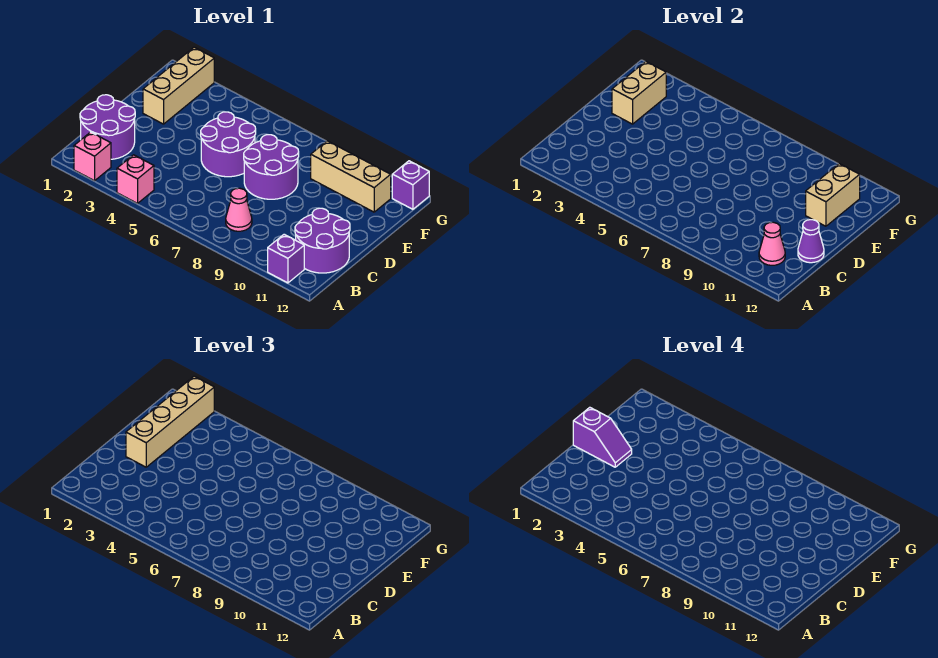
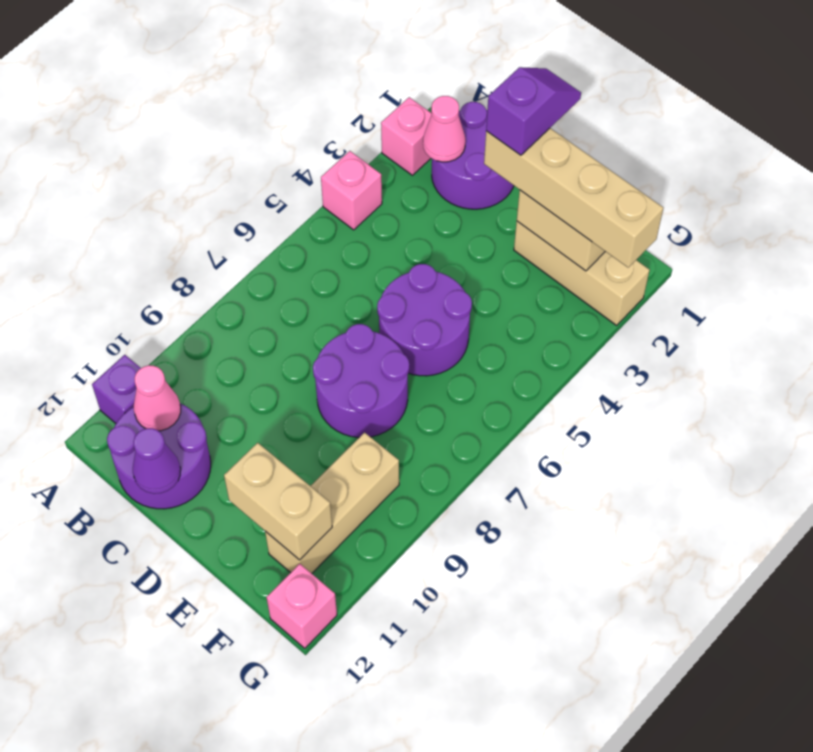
pink 1x1 cone [226,188,252,231] -> pink 1x1 cone moved to [423,96,466,162]
purple 1x2 slope [573,407,632,467] -> purple 1x2 slope turned to [486,67,581,155]
purple 1x1 brick [392,161,429,209] -> pink 1x1 brick [267,564,337,648]

